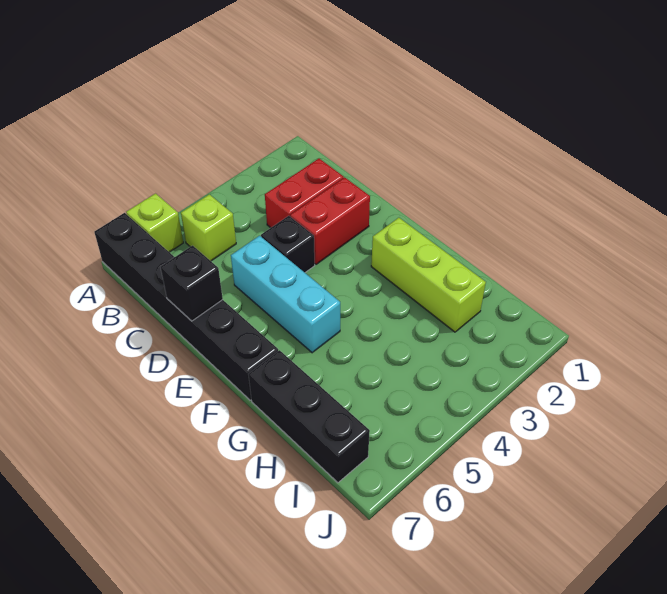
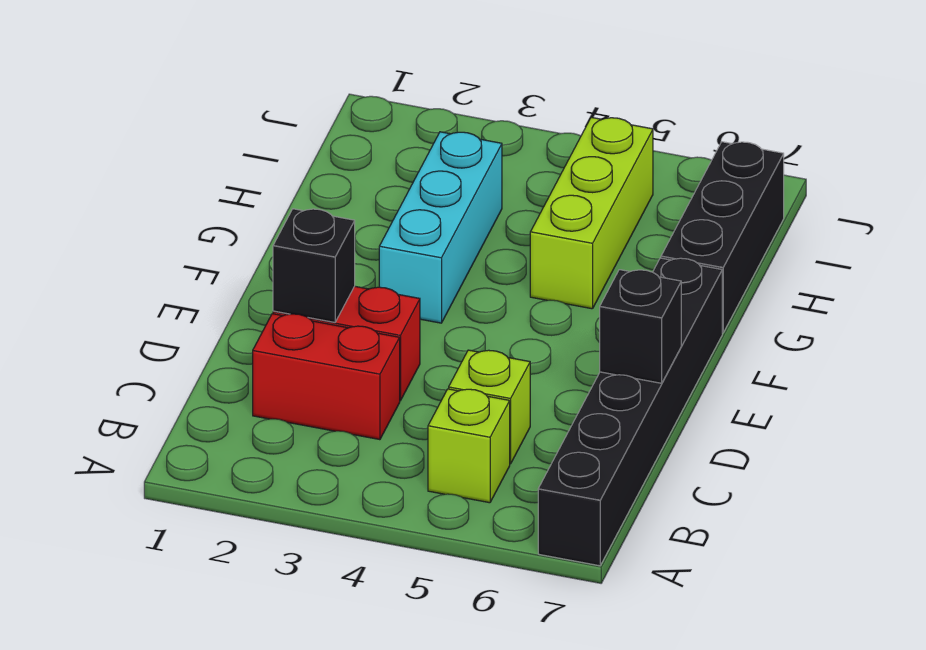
lime 1x1 brick [126,194,183,252] -> lime 1x1 brick moved to [449,350,530,464]
black 1x1 brick [261,216,315,272] -> black 1x1 brick moved to [273,209,355,322]
cyan 1x3 brick [231,236,340,353] -> cyan 1x3 brick moved to [379,132,502,323]
lime 1x3 brick [371,218,486,332] -> lime 1x3 brick moved to [530,117,653,309]

